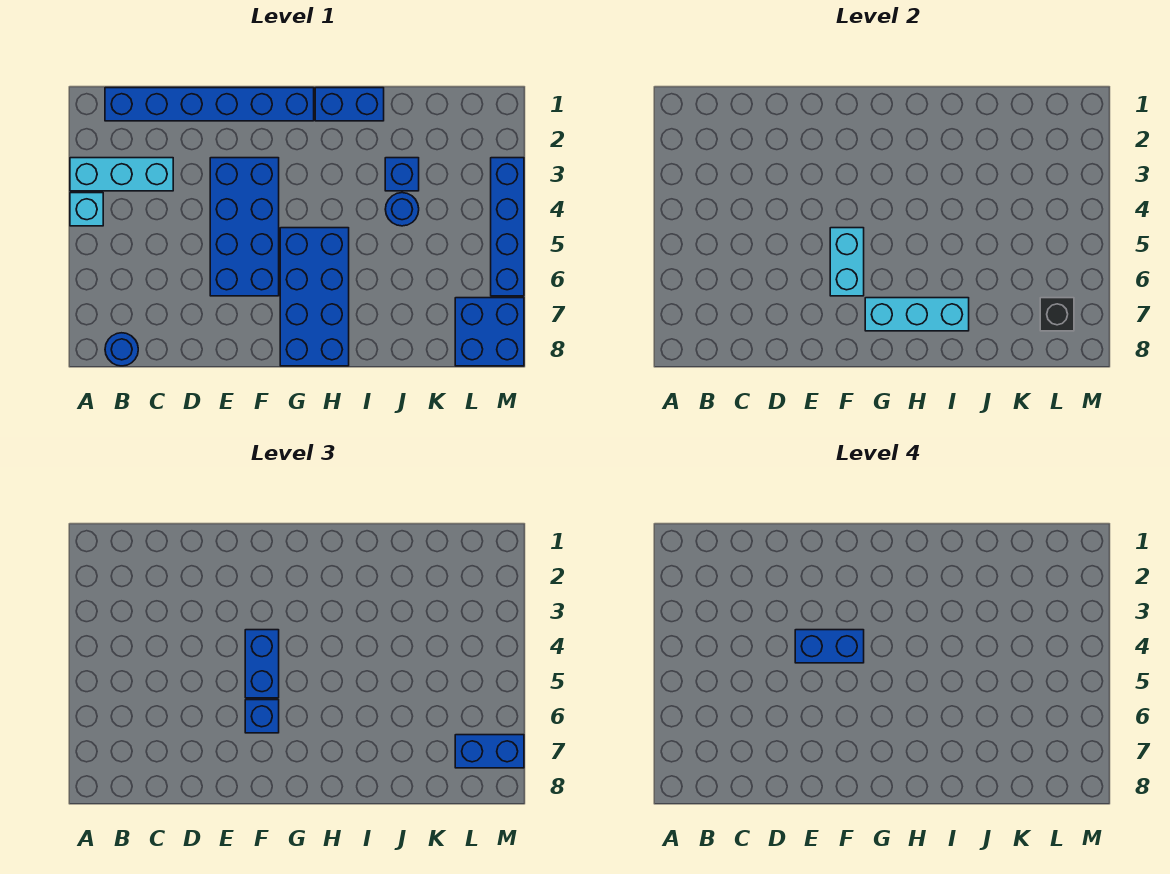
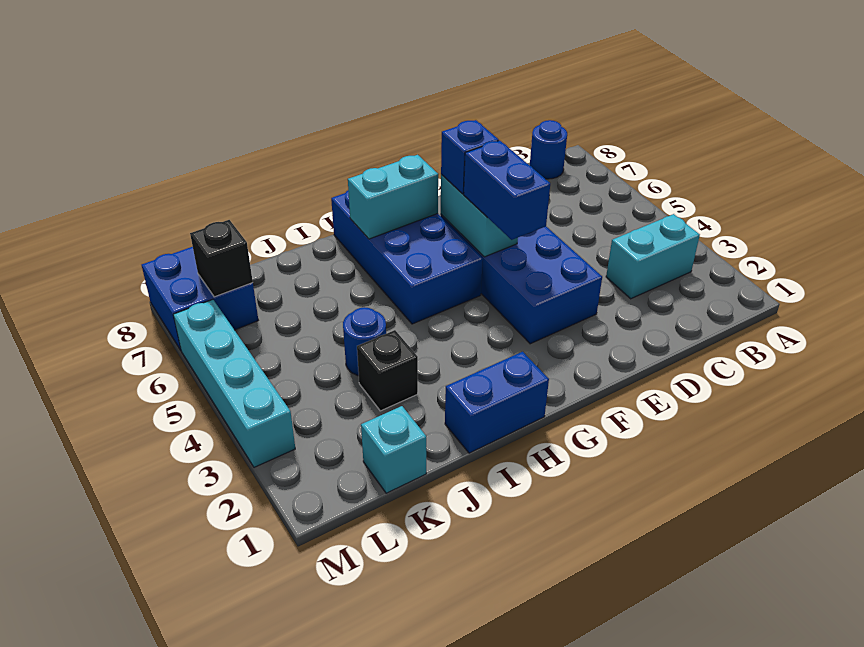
cyan 1x3 brick [70,158,173,191] -> cyan 1x2 brick [606,214,700,299]
cyan 1x1 brick [70,193,103,226] -> cyan 1x1 brick moved to [361,406,426,493]
blue 1x6 brick [105,88,314,121] -> none
blue 1x2 brick [795,630,864,663] -> none
cyan 1x3 brick [865,298,969,331] -> cyan 1x2 brick [348,155,438,239]
blue 1x1 brick [385,158,419,191] -> black 1x1 brick [357,330,418,411]
blue 1x2 brick [455,735,524,768] -> none
blue 1x4 brick [491,158,524,296] -> cyan 1x4 brick [173,300,295,467]

